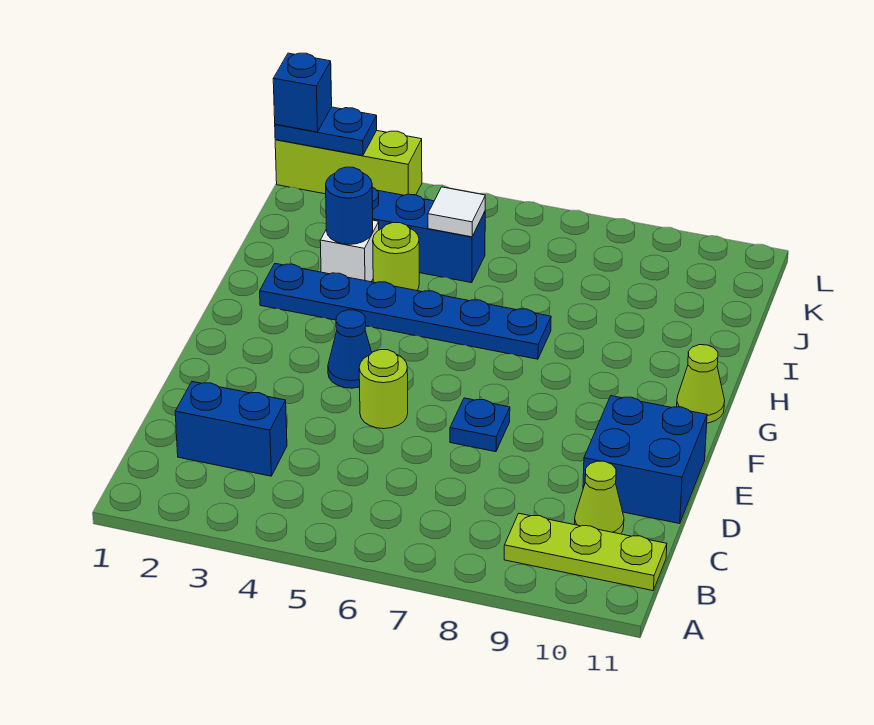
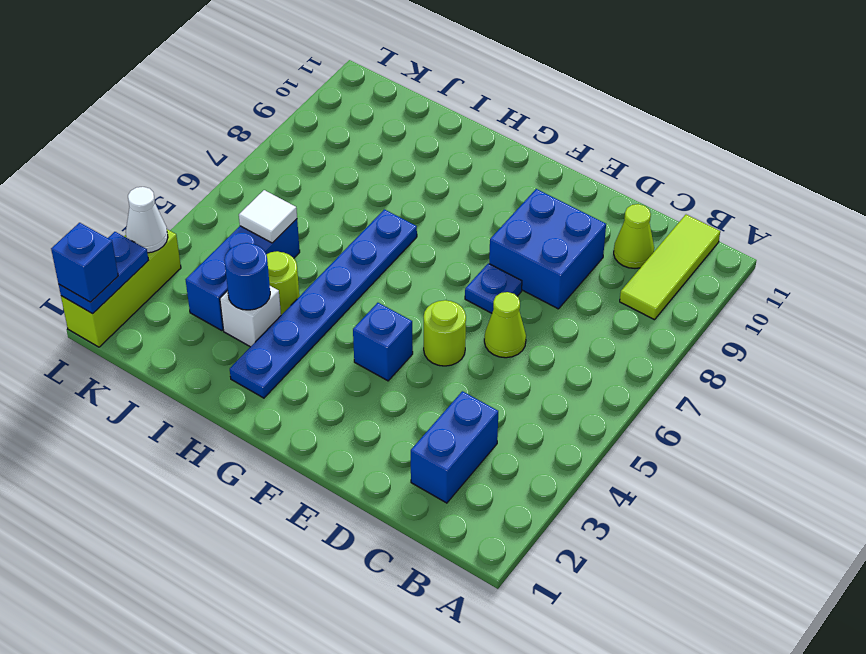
lime 1x3 plate [504,514,667,591] -> lime 1x3 tile [620,215,720,320]
blue 2x2 brick [583,396,707,524] -> blue 2x2 brick moved to [489,189,606,309]
blue 1x1 cone [328,310,372,388] -> blue 1x1 brick [353,303,413,381]
lime 1x1 cone [677,345,725,423] -> lime 1x1 cone moved to [484,292,526,358]
none -> white 1x1 cone [126,187,168,253]

